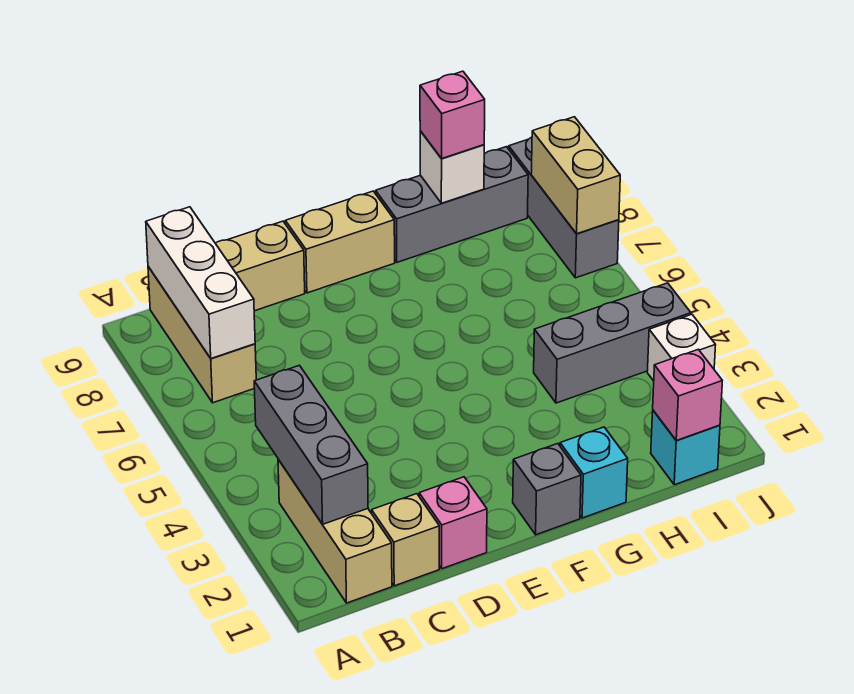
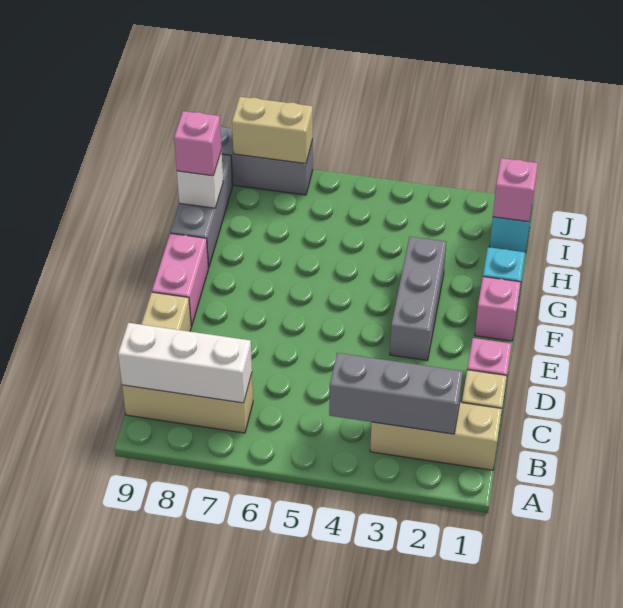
tan 1x2 brick [285,191,395,293] -> pink 1x2 brick [152,233,208,327]
grey 1x1 brick [513,444,581,535] -> pink 1x1 brick [475,277,521,341]
grey 1x3 brick [534,283,691,403] -> grey 1x3 brick moved to [390,237,446,360]
white 1x1 brick [647,314,716,381] -> none

